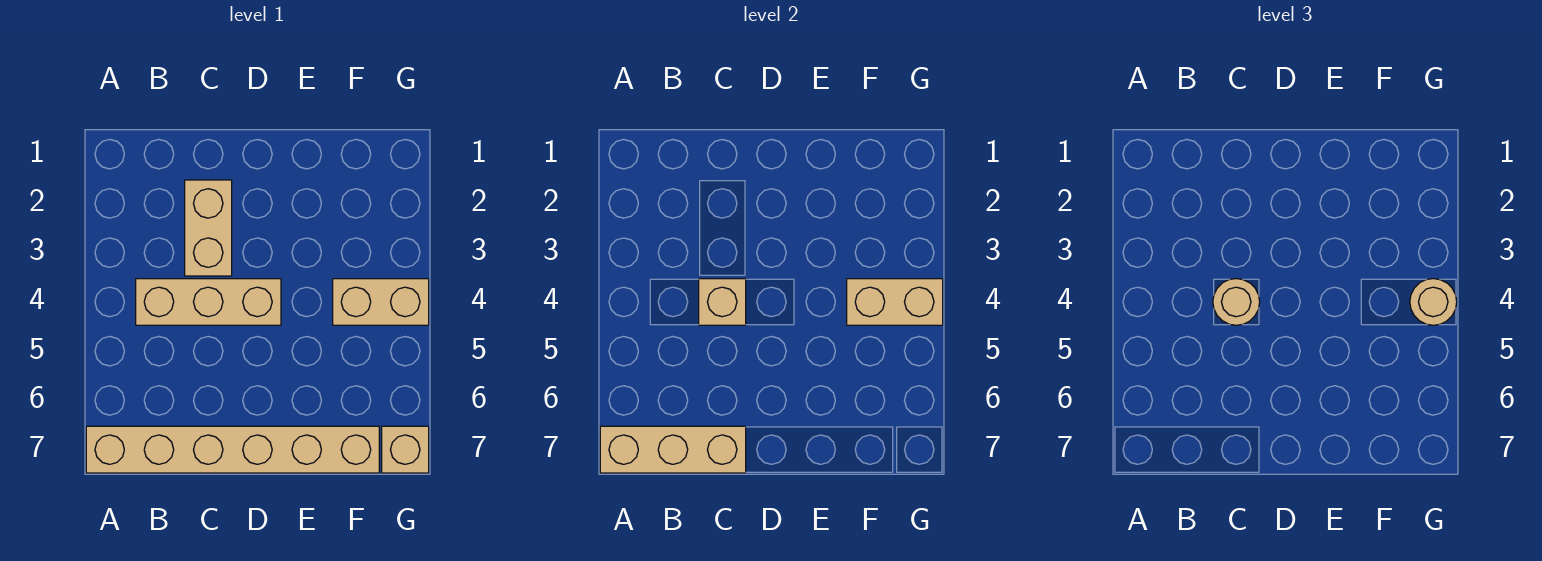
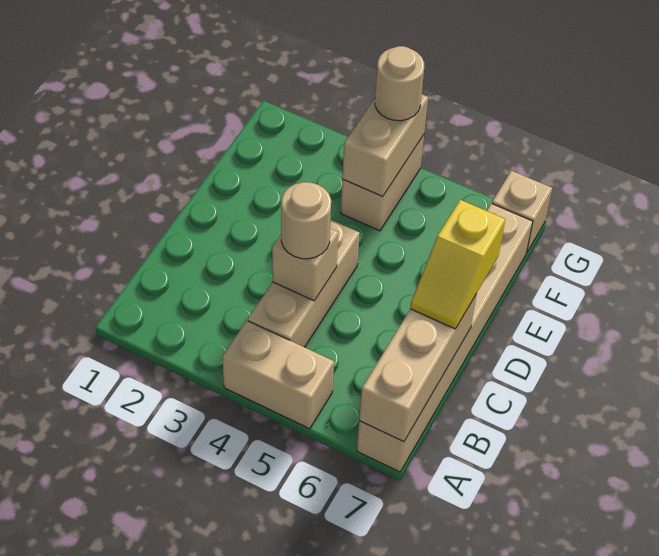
tan 1x2 brick [185,180,232,276] -> tan 1x2 brick moved to [222,321,334,429]
none -> yellow 1x2 slope [410,200,505,329]

